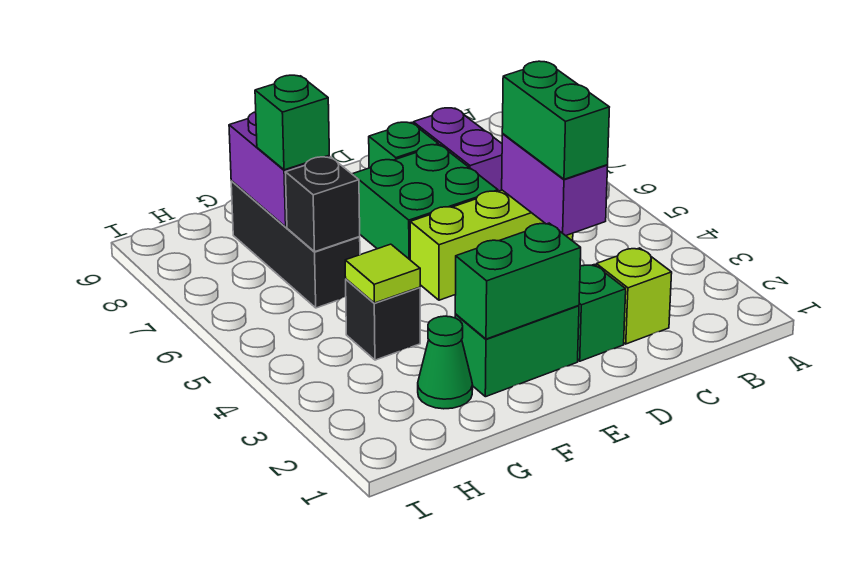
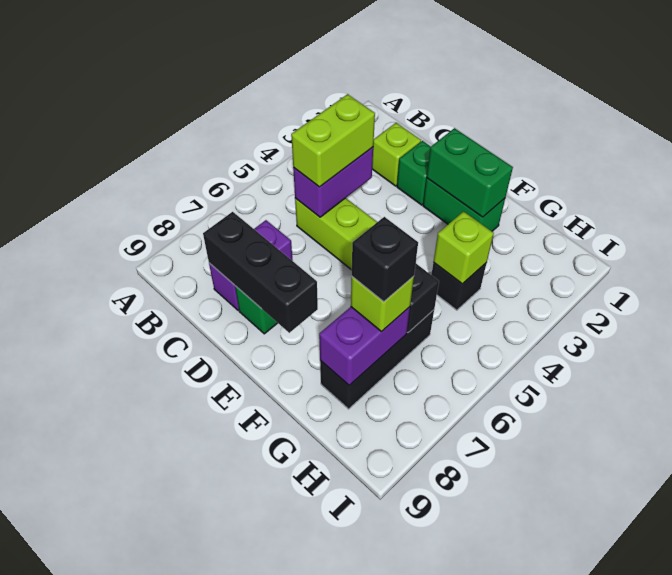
green 1x2 brick [502,61,609,179] -> lime 1x2 brick [291,94,375,187]
none -> black 1x3 brick [203,212,318,333]
green 2x2 brick [352,145,498,260] -> none
green 1x1 cone [418,316,473,409] -> none
lime 1x1 tile [345,244,420,303] -> lime 1x1 brick [434,211,494,284]
green 1x1 brick [255,75,329,170] -> lime 1x1 brick [351,276,414,332]
none -> black 1x1 brick [352,217,418,302]

